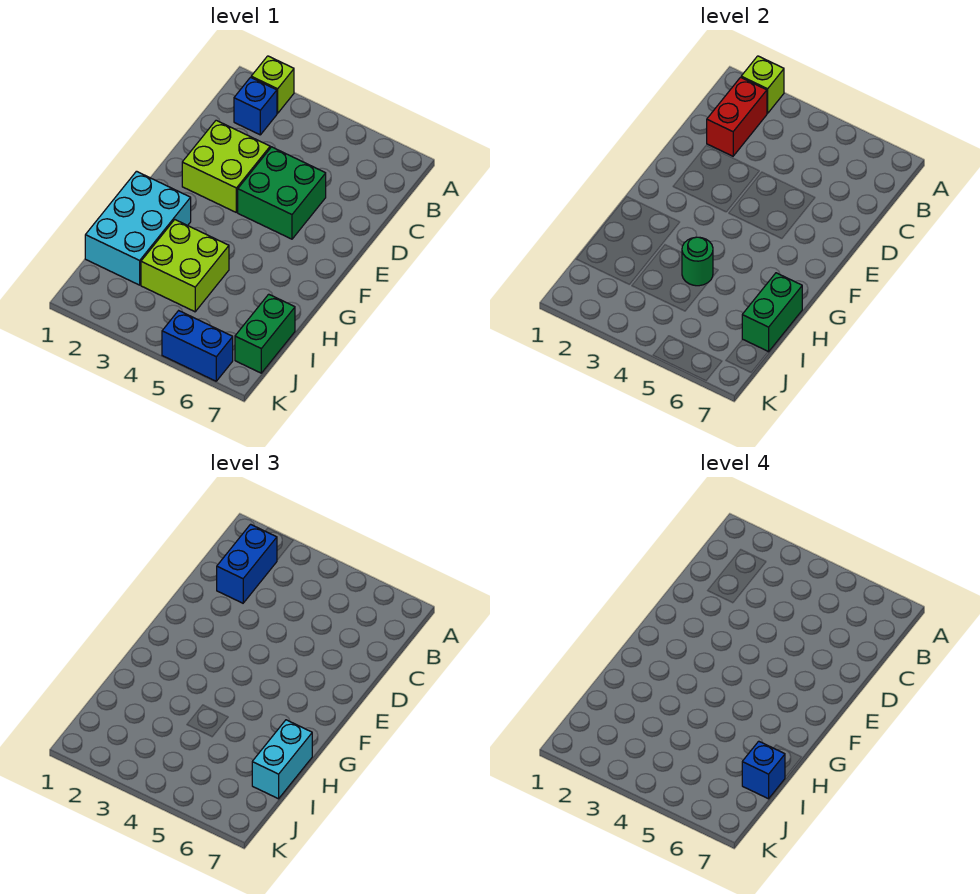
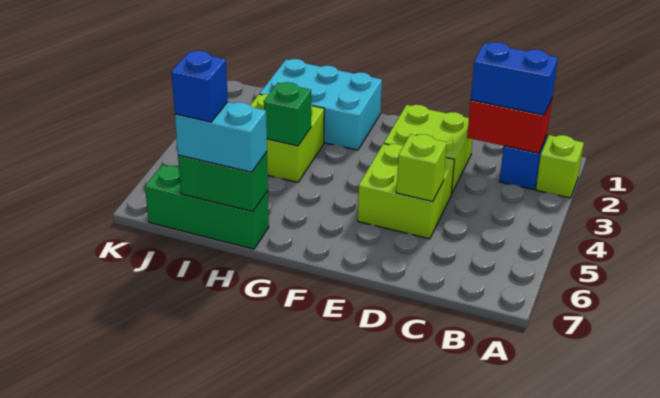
lime 1x1 brick [741,56,784,113] -> lime 1x1 brick moved to [396,134,447,202]
green 2x2 brick [238,147,326,239] -> lime 2x2 brick [358,144,454,239]
green 1x1 round brick [682,237,713,286] -> green 1x1 brick [264,82,311,146]
green 1x2 brick [235,294,295,373] -> green 1x3 brick [145,165,269,249]
blue 1x2 brick [162,311,233,381] -> none

